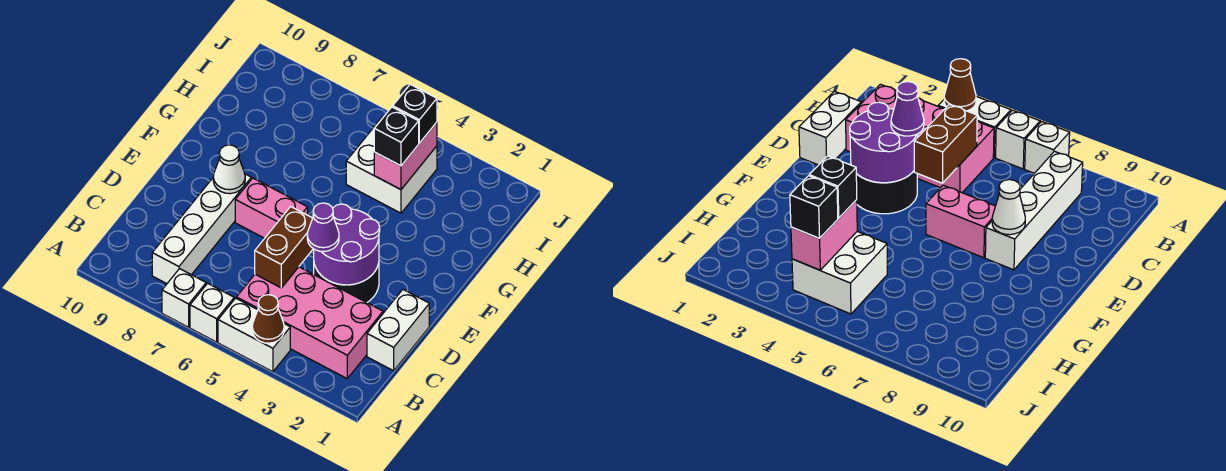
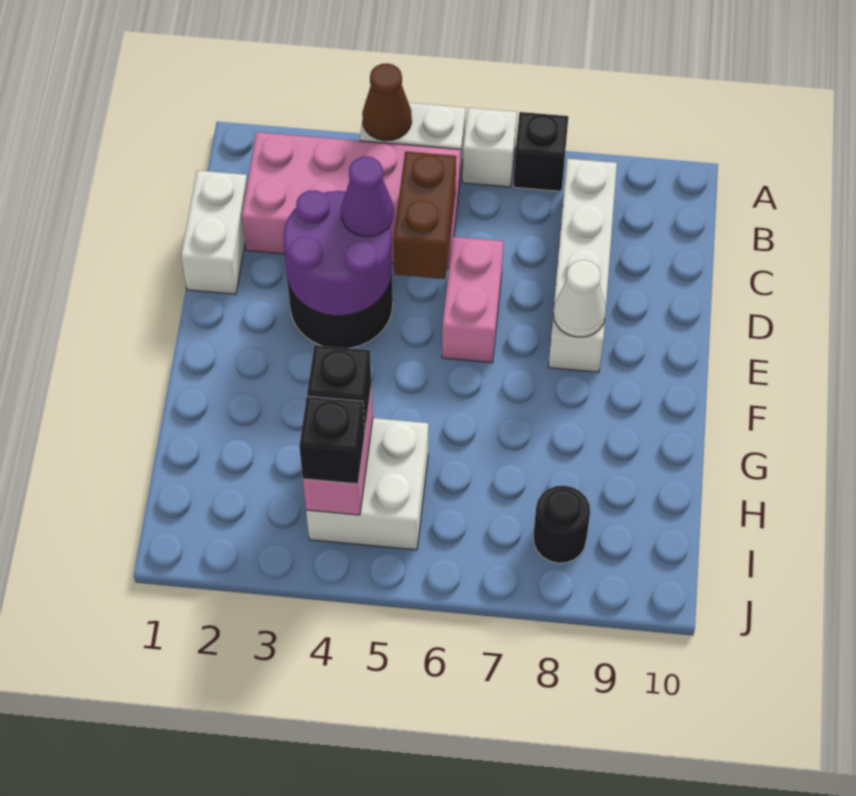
white 1x1 brick [162,269,206,327] -> black 1x1 brick [513,112,568,191]
pink 1x2 brick [235,178,308,238] -> pink 1x2 brick turned to [442,237,504,363]
none -> black 1x1 round brick [533,486,590,563]

